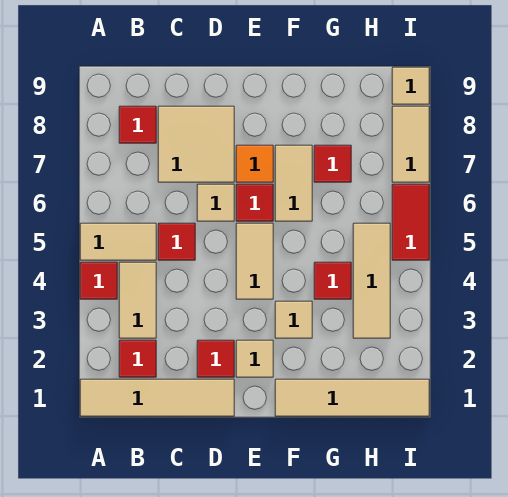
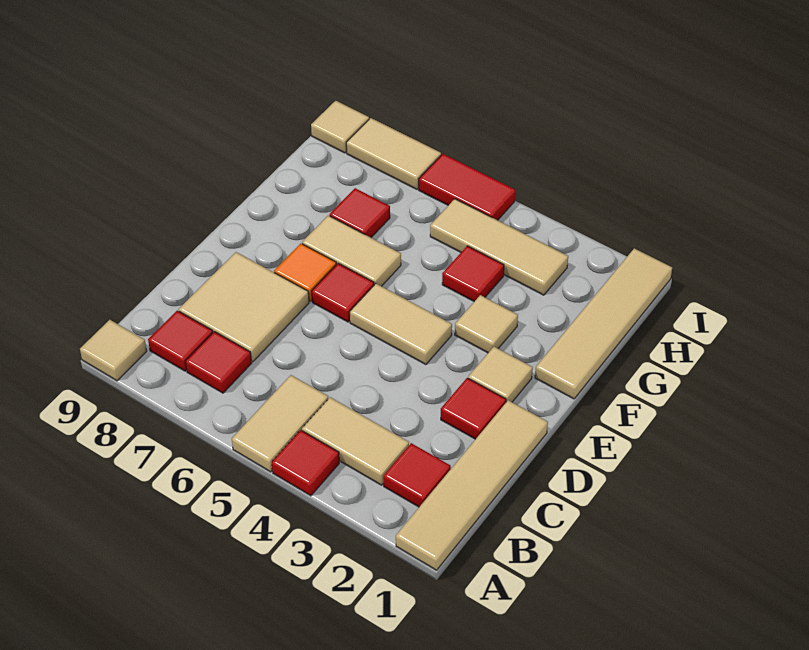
red 1x1 tile [158,223,195,260] -> red 1x1 tile moved to [185,332,252,393]
tan 1x1 tile [197,184,234,221] -> tan 1x1 tile moved to [80,320,147,381]

